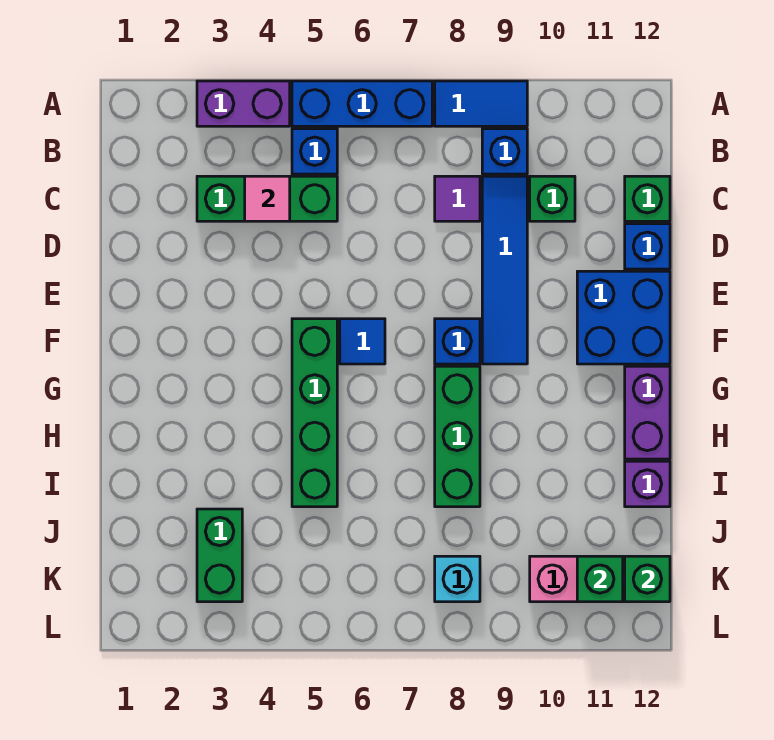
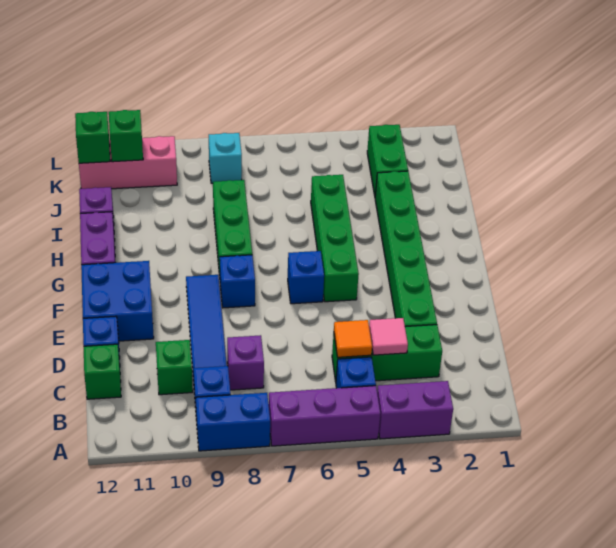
blue 1x3 brick [292,81,432,126] -> purple 1x3 brick [269,386,380,446]
blue 1x2 tile [435,81,527,126] -> blue 1x2 brick [196,393,270,451]
none -> orange 1x1 tile [334,320,372,357]
purple 1x1 tile [435,176,480,221] -> purple 1x1 brick [227,335,264,390]
none -> green 1x6 brick [375,171,437,327]
blue 1x1 tile [340,319,385,364] -> blue 1x1 brick [288,251,324,304]

